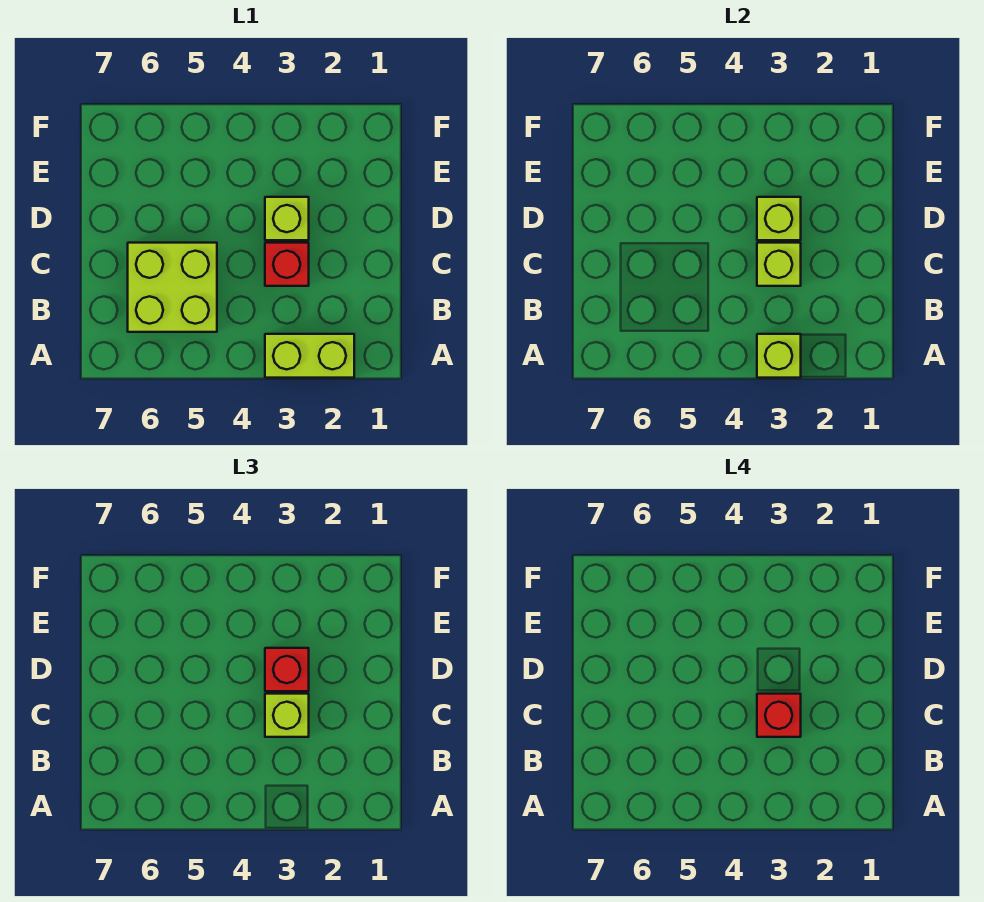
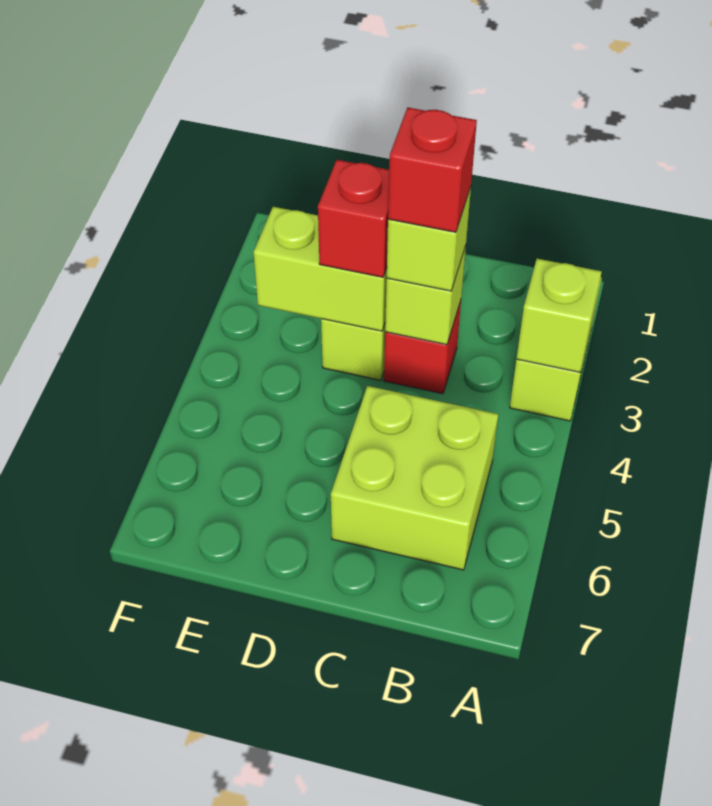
lime 1x1 brick [757,197,801,240] -> lime 1x2 brick [254,207,387,331]

